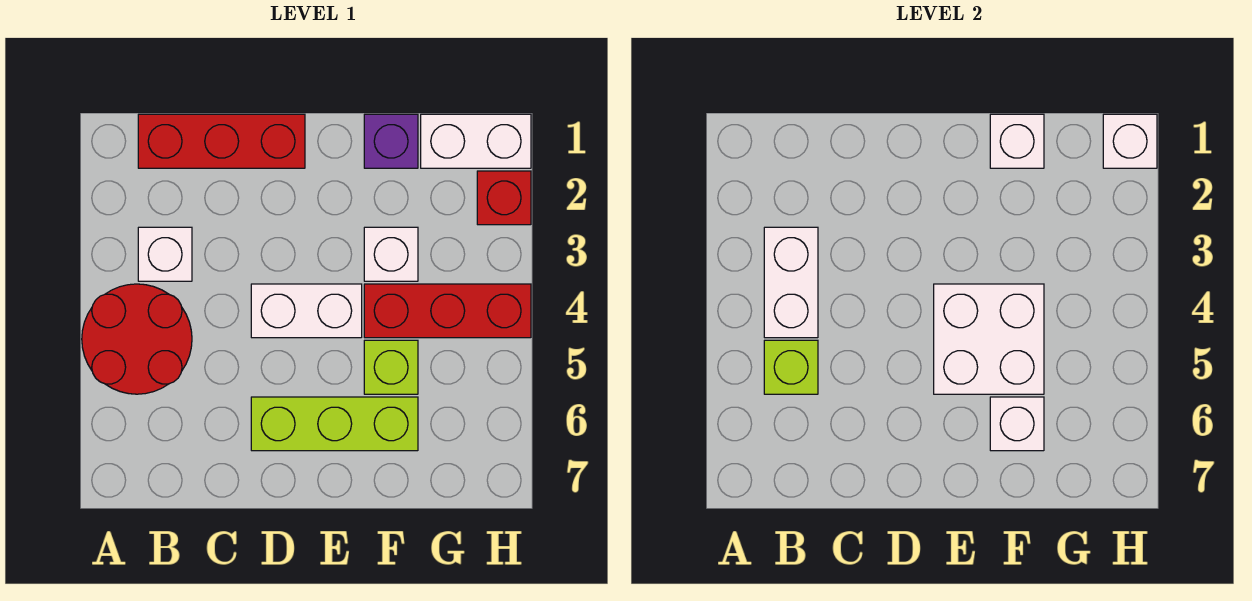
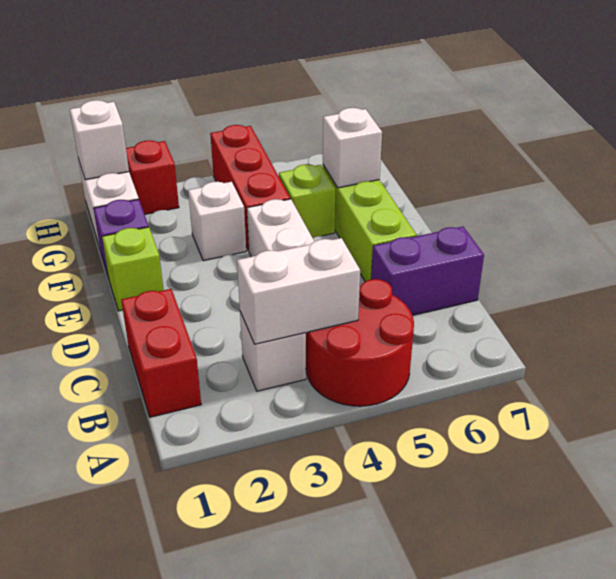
red 1x3 brick [138,114,305,168] -> red 1x2 brick [121,289,201,417]
lime 1x1 brick [764,340,818,394] -> lime 1x1 brick moved to [102,227,163,311]
none -> purple 1x2 brick [371,227,484,315]
white 2x2 brick [934,284,1044,394] -> none
white 1x1 brick [990,114,1044,168] -> none

